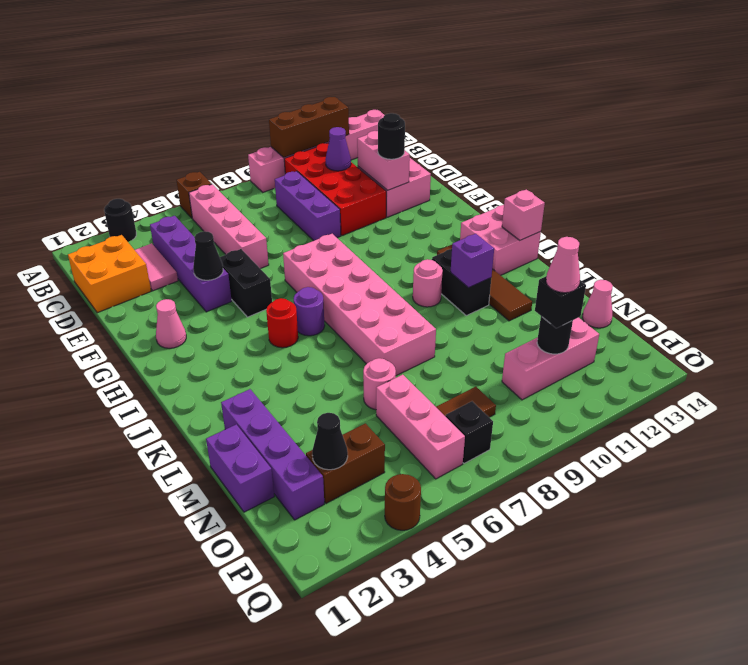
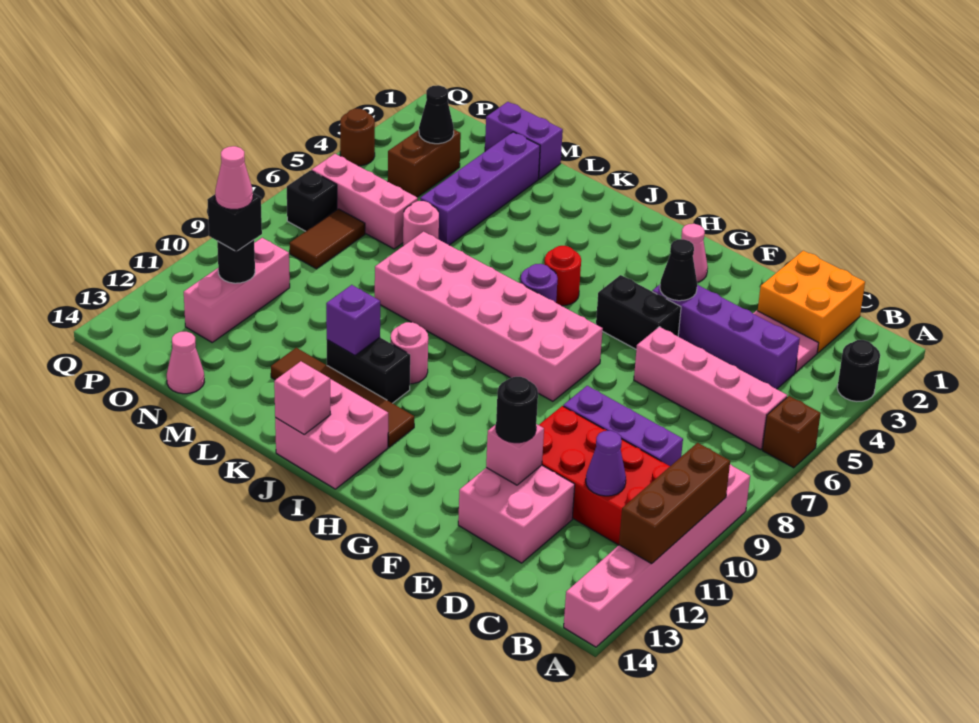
pink 1x2 brick [357,131,410,190] -> pink 1x1 brick [486,424,544,485]
purple 1x4 brick [221,389,324,520] -> purple 1x4 brick turned to [420,132,540,245]

